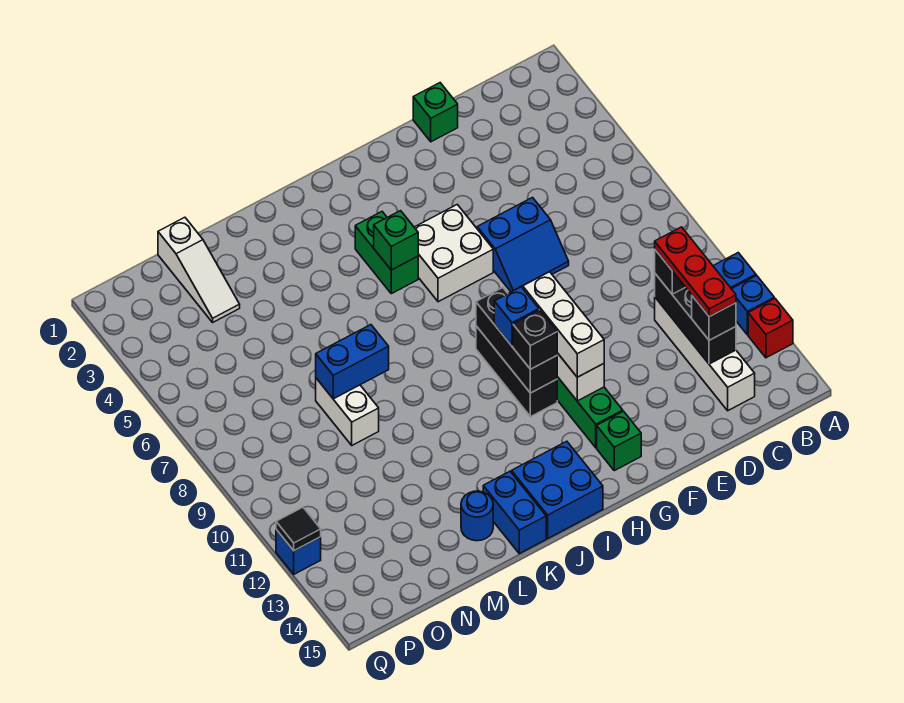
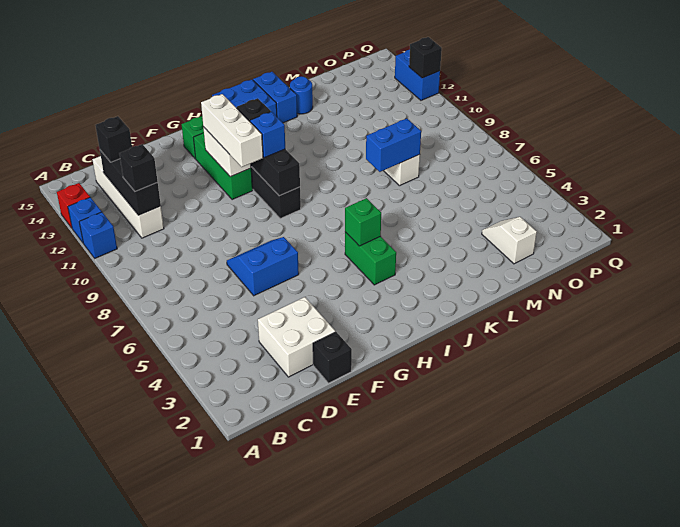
red 1x3 plate [655,227,736,317] -> none
green 1x1 brick [413,83,458,142] -> black 1x1 brick [313,332,352,383]
white 2x2 brick [414,205,493,302] -> white 2x2 brick moved to [258,297,335,377]
white 1x3 slope [158,217,240,322] -> white 1x2 slope [482,217,537,264]
blue 1x1 brick [276,530,321,574] -> blue 1x2 brick [395,50,440,100]
black 1x1 tile [276,507,321,551] -> black 1x1 brick [409,37,442,78]

